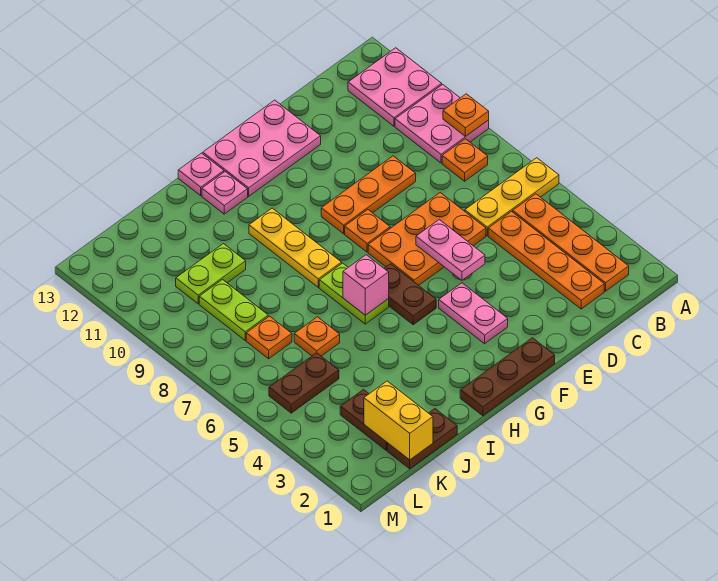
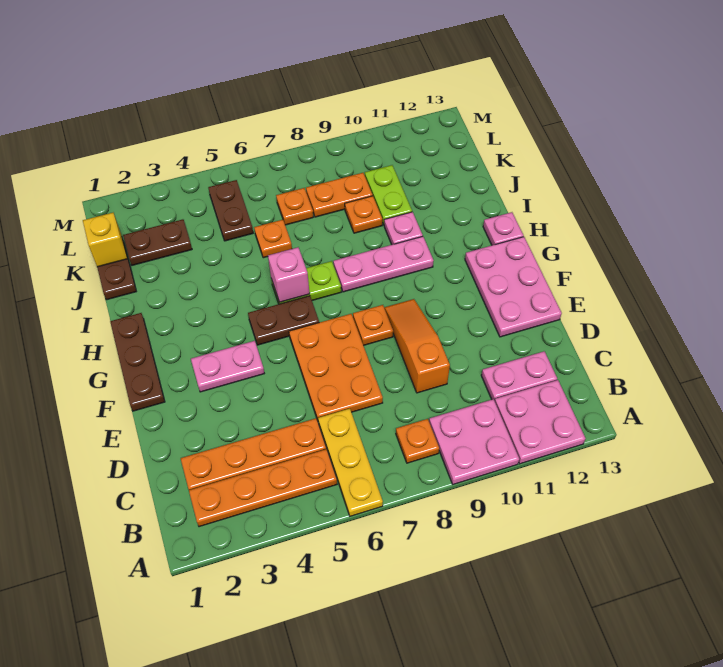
orange 1x1 plate [443,94,489,136] -> orange 1x1 plate moved to [345,196,382,233]
orange 1x3 plate [321,156,416,234] -> orange 1x3 slope [384,299,450,393]
pink 1x2 plate [416,220,485,280] -> pink 1x2 plate moved to [481,351,557,401]
yellow 1x3 plate [249,208,342,287] -> pink 1x3 plate [333,236,434,292]
pink 1x1 plate [202,172,248,214] -> pink 1x1 plate moved to [384,212,423,245]
yellow 1x2 brick [364,381,433,460] -> yellow 1x1 brick [83,213,127,267]
lime 1x2 plate [199,280,268,340] -> orange 1x2 plate [306,173,373,217]

